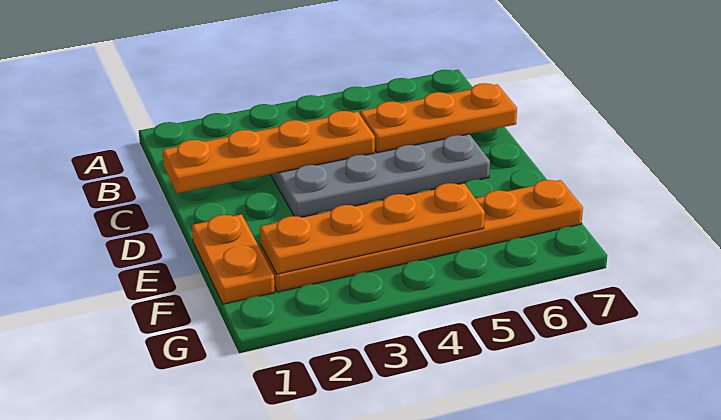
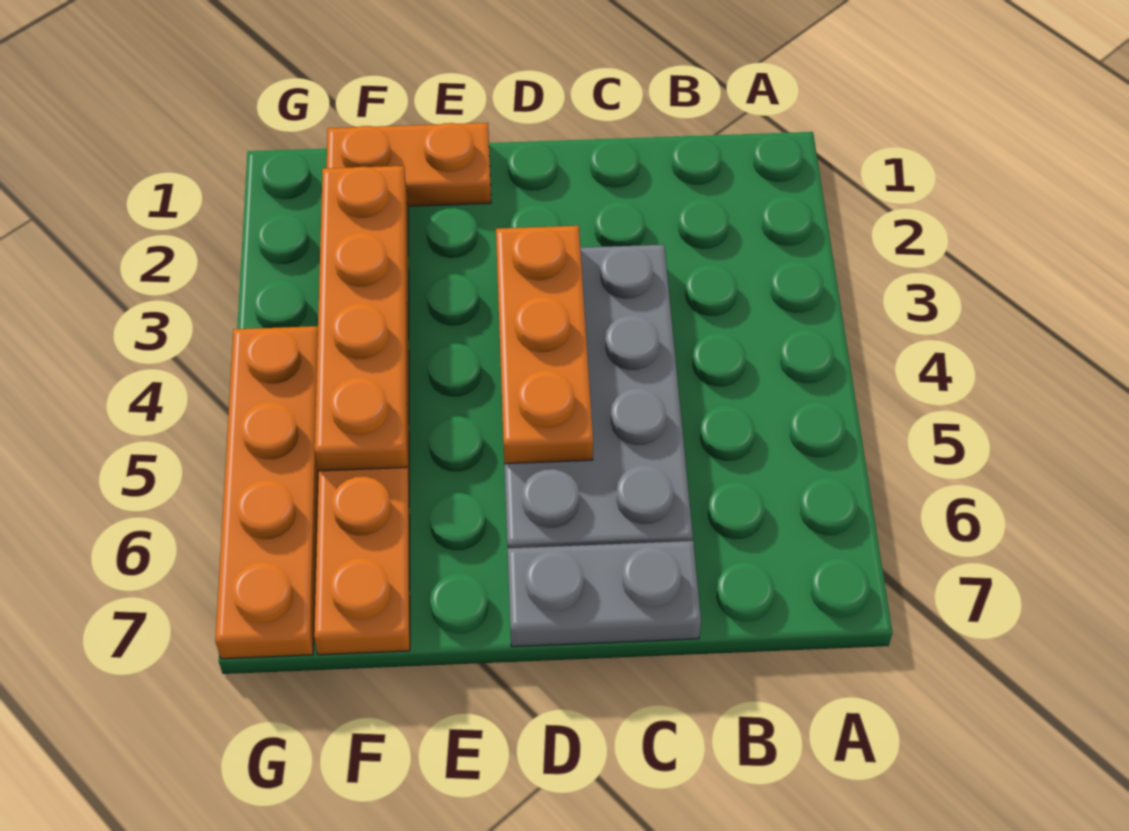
orange 1x4 plate [163,111,375,193] -> orange 1x4 plate moved to [215,326,318,659]
orange 1x3 plate [360,83,517,153] -> orange 1x3 plate moved to [496,226,593,464]
none -> grey 1x2 plate [508,541,701,647]

